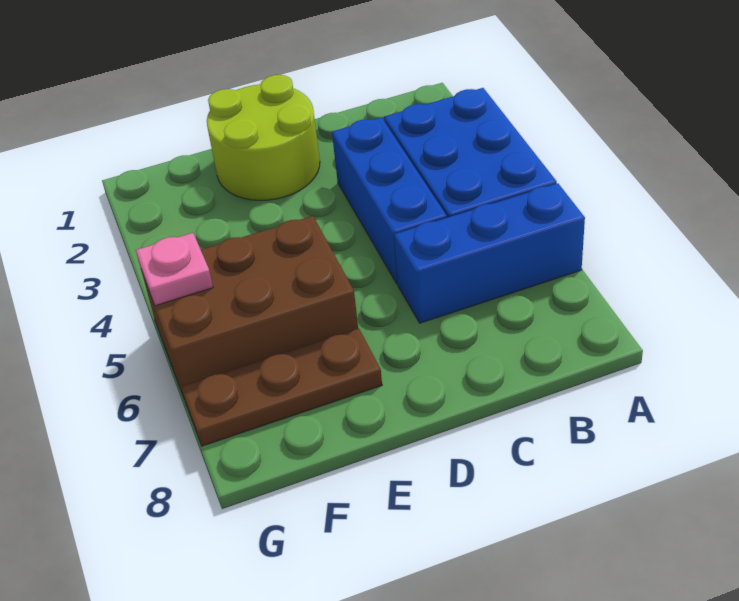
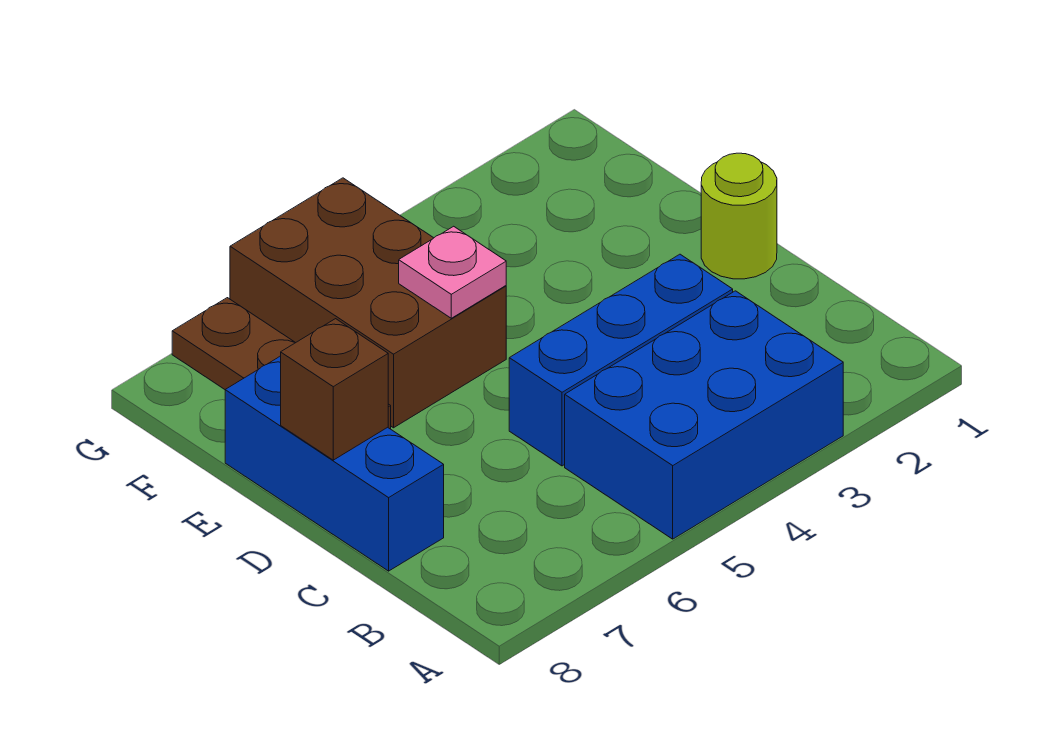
blue 1x3 brick [394,183,585,323] -> blue 1x3 brick moved to [225,356,444,571]
lime 2x2 round brick [207,75,320,200] -> lime 1x1 round brick [701,153,777,279]
none -> brown 1x1 brick [281,319,388,460]
pink 1x1 plate [136,233,213,306] -> pink 1x1 plate moved to [399,226,506,318]

